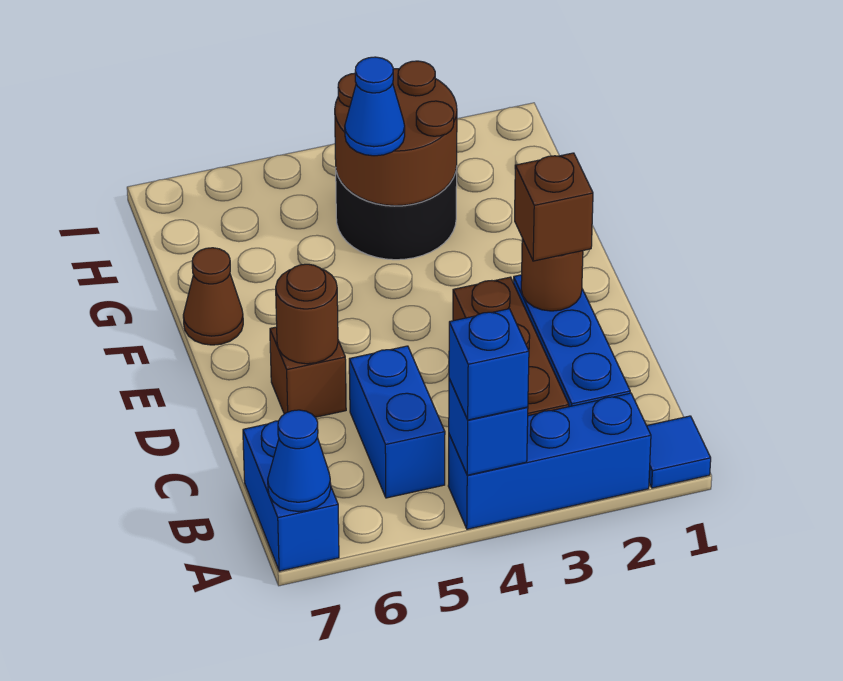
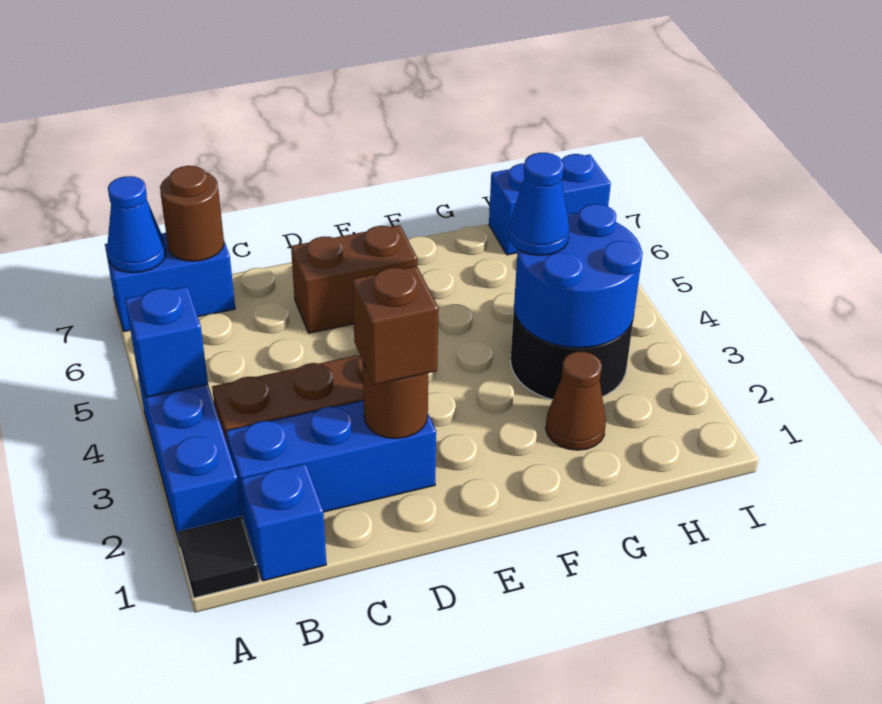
blue 1x1 tile [647,416,711,488] -> black 1x1 tile [178,516,259,598]
blue 1x1 brick [449,309,529,420] -> blue 1x1 brick moved to [241,463,326,581]
blue 1x2 brick [349,346,445,498] -> blue 1x2 brick moved to [489,154,611,255]
brown 1x1 brick [270,327,346,417] -> brown 1x2 brick [291,225,417,333]
brown 1x1 round brick [276,264,338,364] -> brown 1x1 round brick moved to [160,166,224,261]
brown 1x1 cone [183,248,243,345] -> brown 1x1 cone moved to [546,352,606,450]
brown 2x2 round brick [335,61,457,206] -> blue 2x2 round brick [514,204,643,348]

